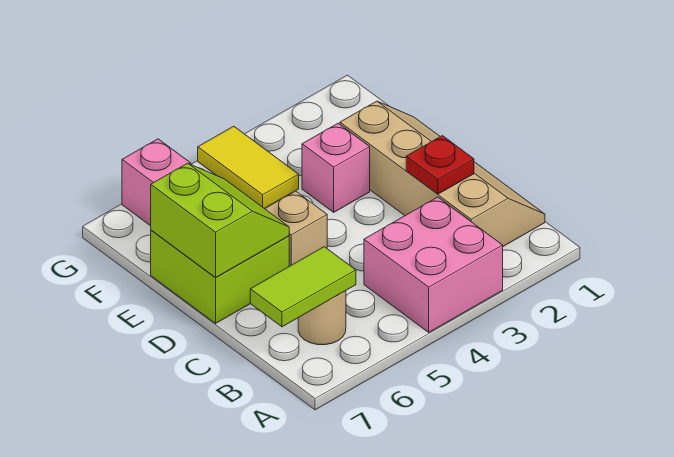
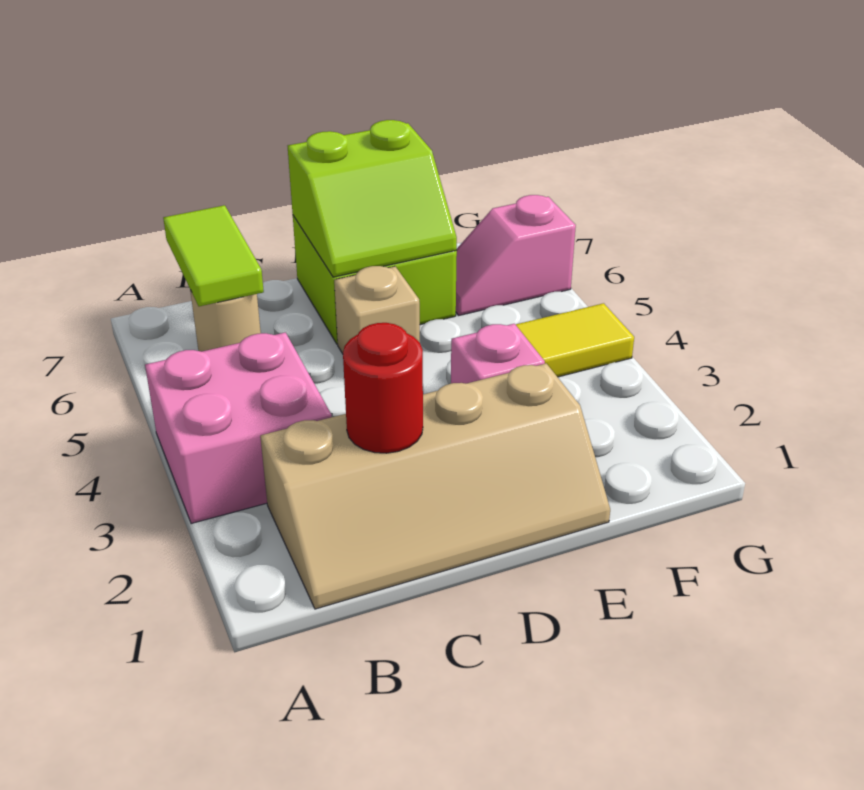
red 1x1 plate [406,136,474,194] -> red 1x1 round brick [343,323,423,453]

